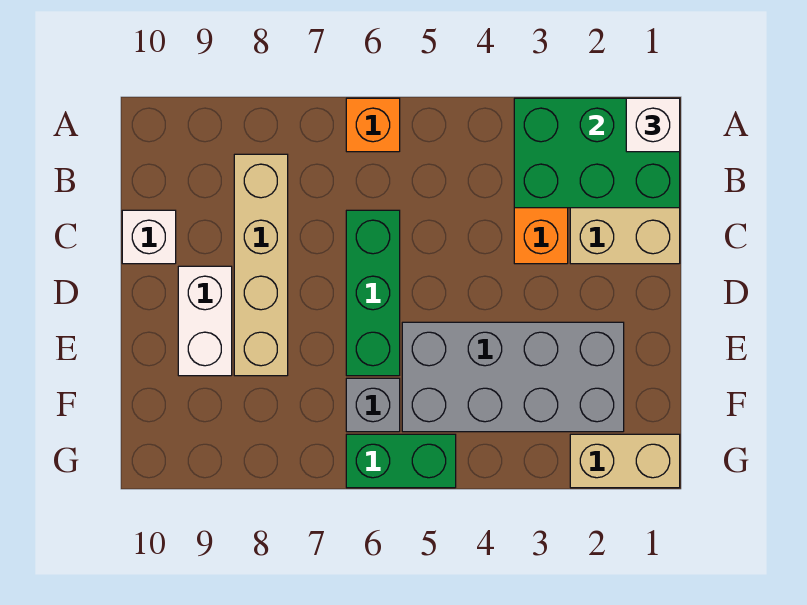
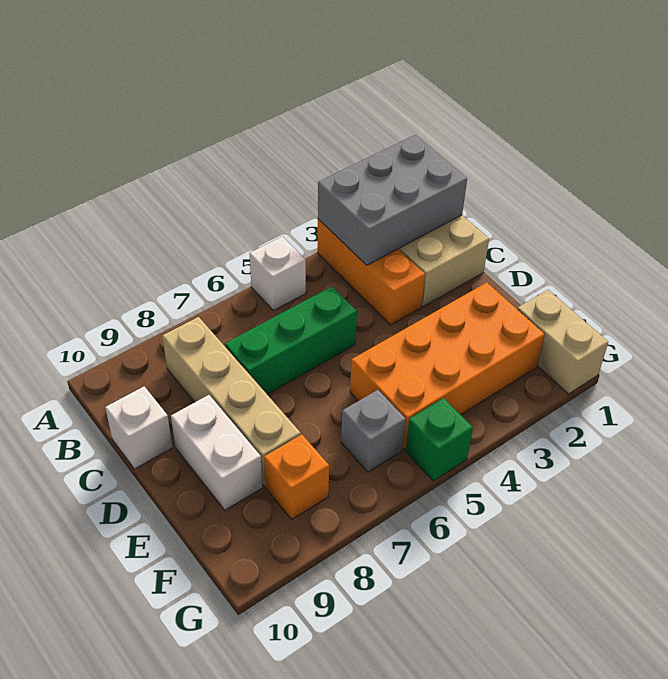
green 2x3 brick [514,98,680,208] -> grey 2x3 brick [318,135,467,265]
white 1x1 brick [626,98,680,152] -> white 1x1 brick moved to [250,237,306,310]
orange 1x1 brick [346,98,400,152] -> orange 1x1 brick moved to [264,434,329,519]
green 1x3 brick [346,210,400,376] -> green 1x3 brick turned to [225,287,357,394]
grey 2x4 brick [402,322,624,432] -> orange 2x4 brick [350,283,545,450]
tan 1x2 brick [570,434,680,488] -> tan 1x2 brick turned to [517,290,608,394]
green 1x2 brick [346,434,456,488] -> green 1x1 brick [405,398,473,481]

